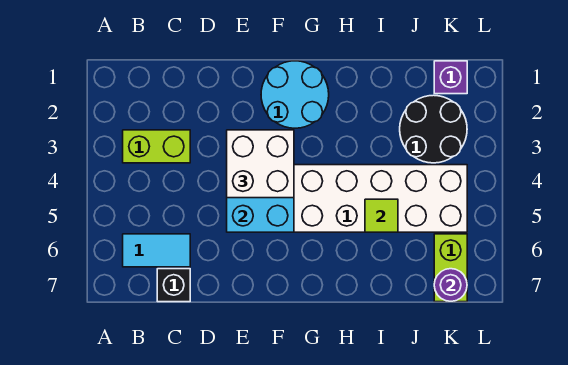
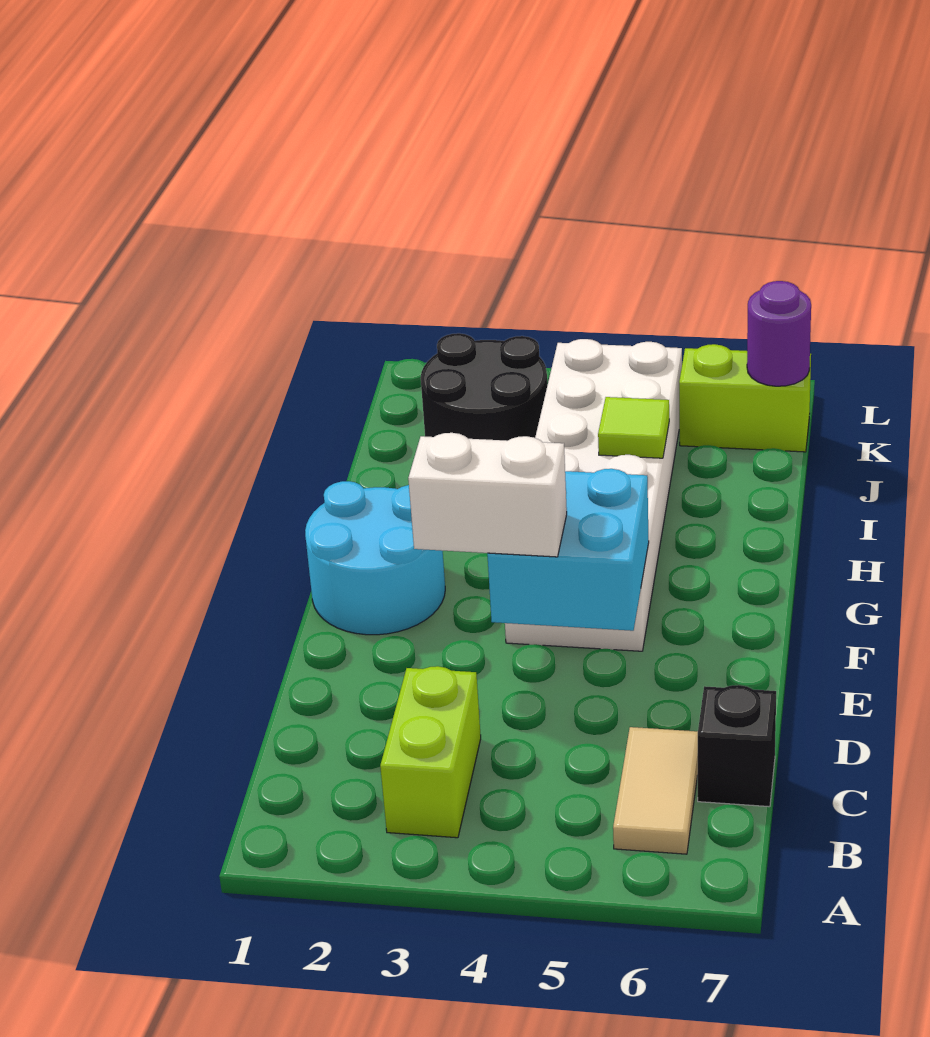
cyan 1x2 tile [123,234,190,267] -> tan 1x2 tile [613,727,698,854]
white 2x2 brick [227,130,294,198] -> white 1x2 brick [408,433,567,557]
purple 1x1 brick [434,61,467,94] -> none

